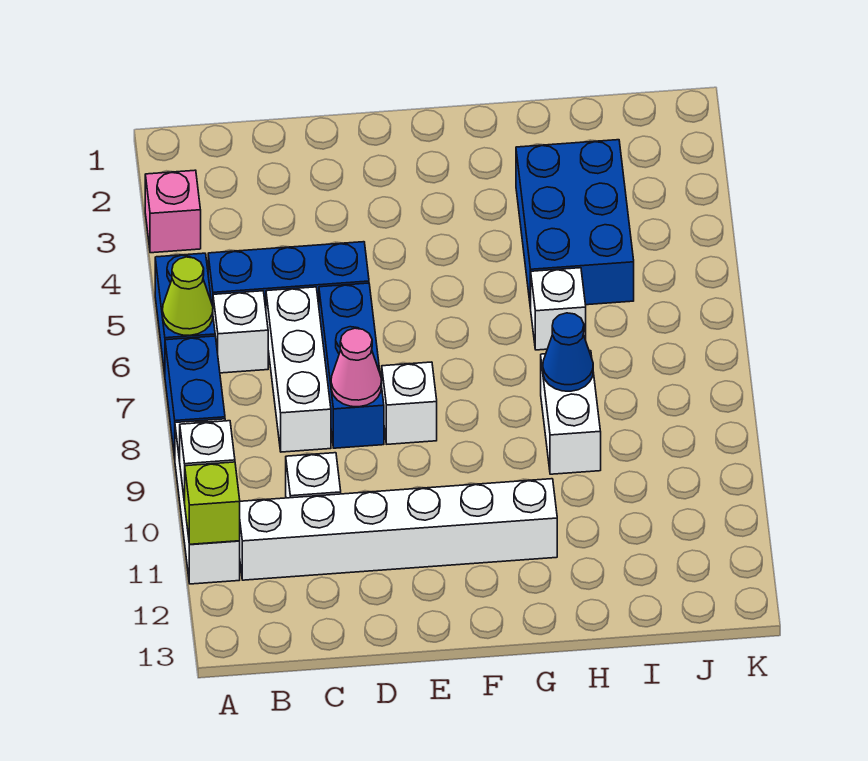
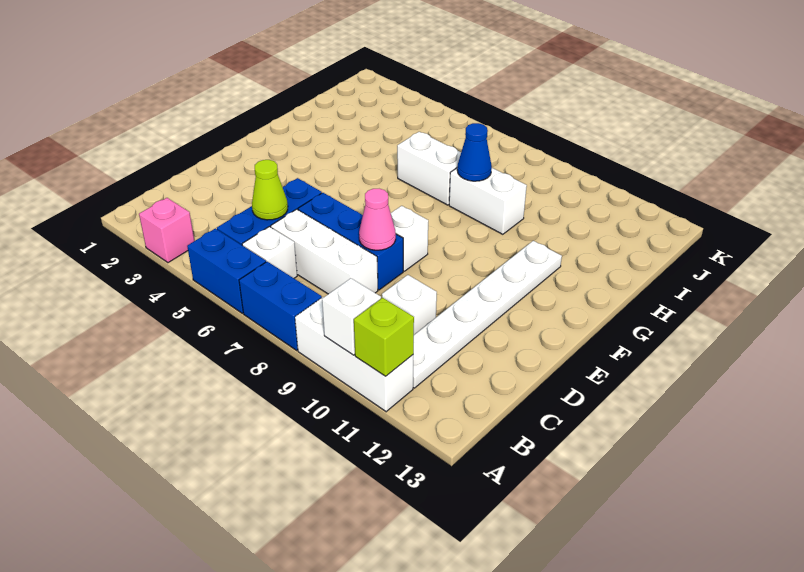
lime 1x1 cone [163,257,213,335] -> lime 1x1 cone moved to [252,160,288,220]
white 1x6 brick [240,479,557,580] -> white 1x6 plate [413,241,562,388]
blue 2x3 brick [516,140,634,308] -> none
white 1x1 brick [531,268,586,350] -> white 1x2 brick [397,132,461,205]

